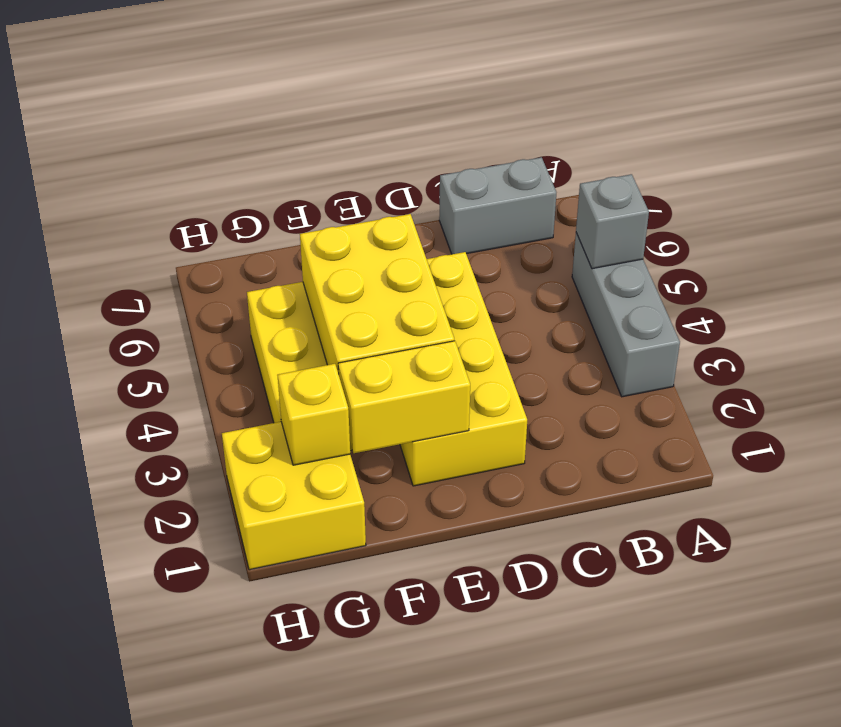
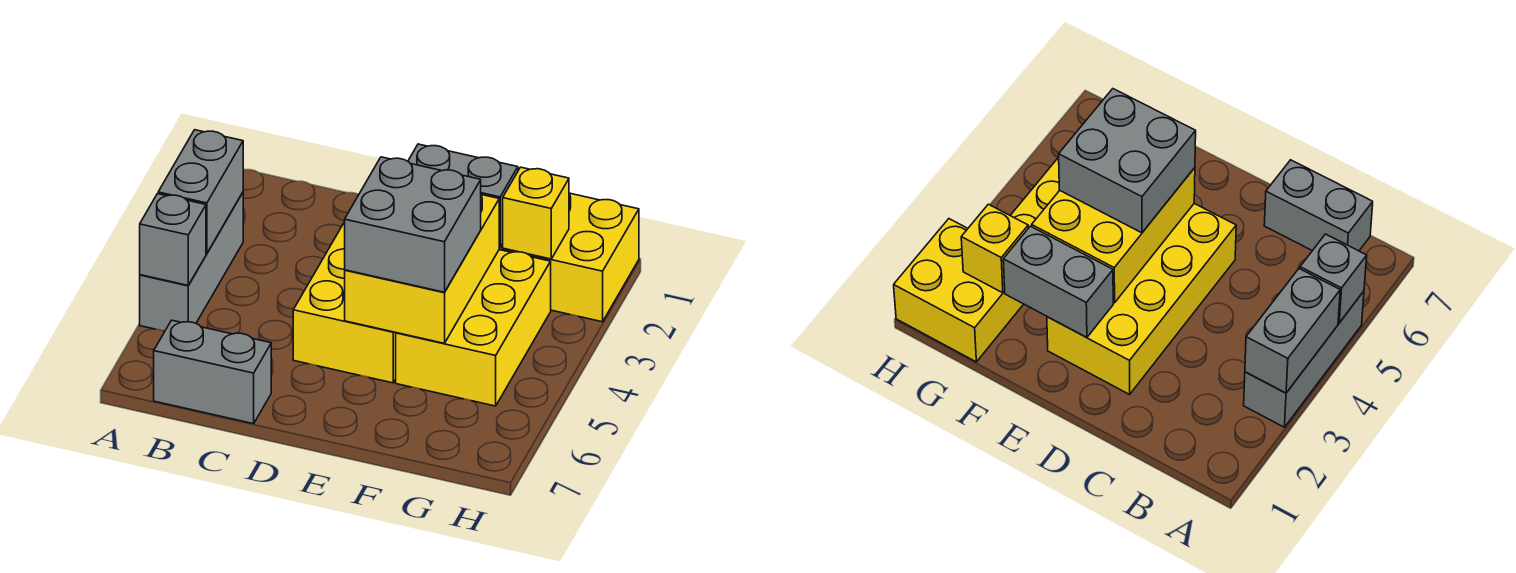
none -> grey 1x2 brick [158,130,244,254]
yellow 1x2 brick [338,341,470,453] -> grey 1x2 brick [408,144,518,247]
none -> grey 2x2 brick [345,157,481,292]

